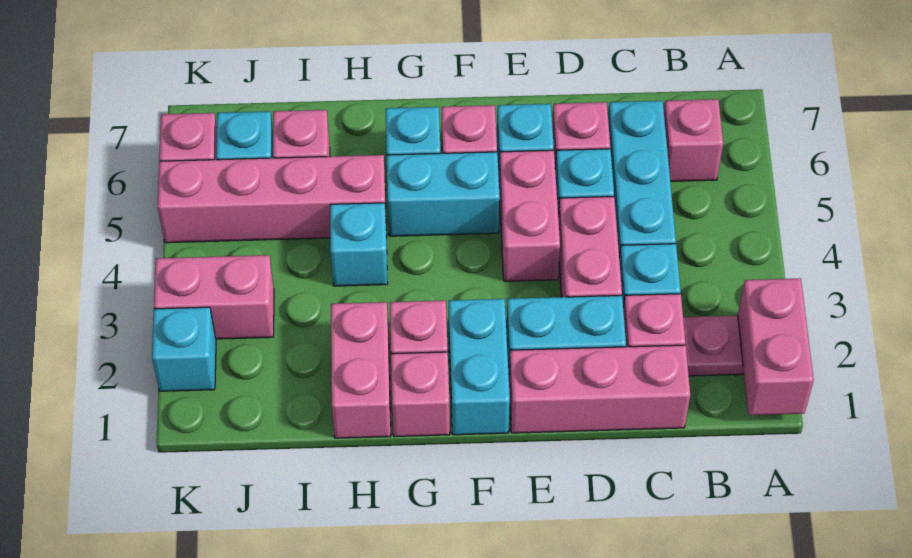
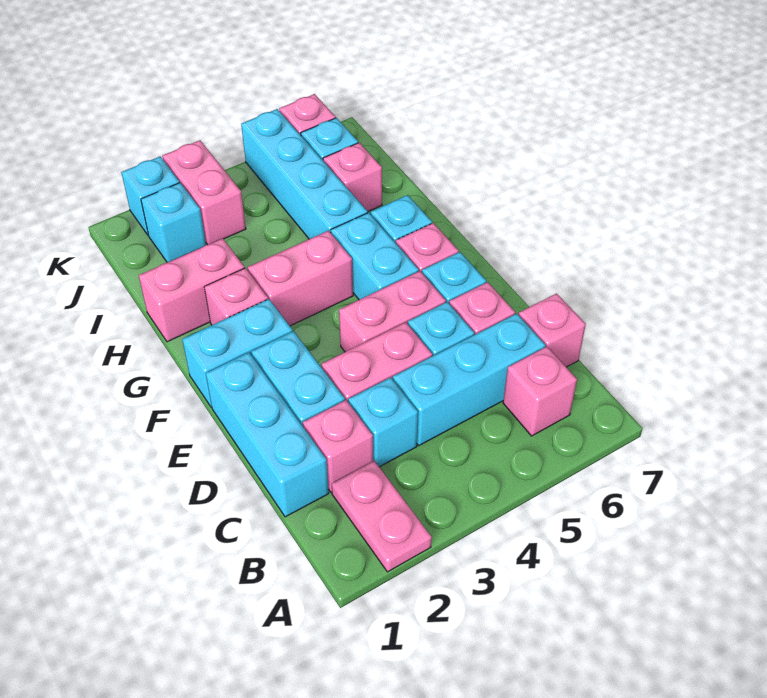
pink 1x2 brick [738,278,814,415] -> pink 1x2 brick moved to [248,231,353,326]
pink 1x3 brick [509,345,690,433] -> cyan 1x3 brick [206,353,329,517]
pink 1x1 brick [391,352,450,437] -> pink 1x1 brick moved to [519,294,586,367]
cyan 1x1 brick [330,203,388,286] -> cyan 1x1 brick moved to [141,183,206,263]
pink 1x4 brick [158,155,386,243] -> cyan 1x4 brick [241,109,368,239]

